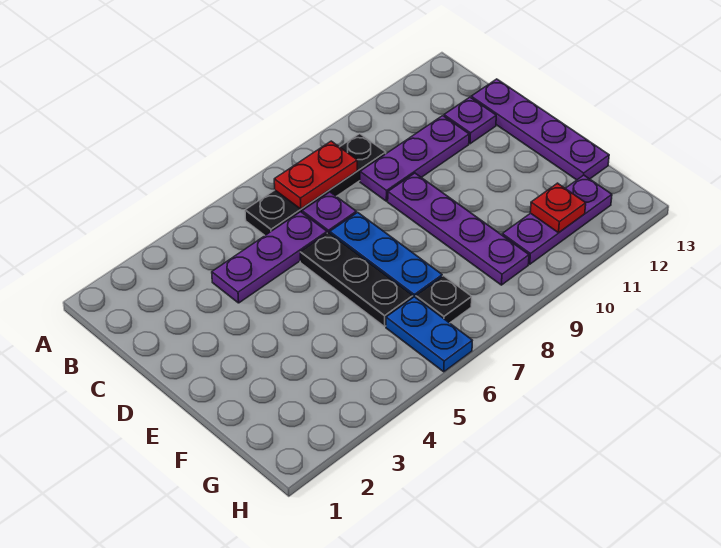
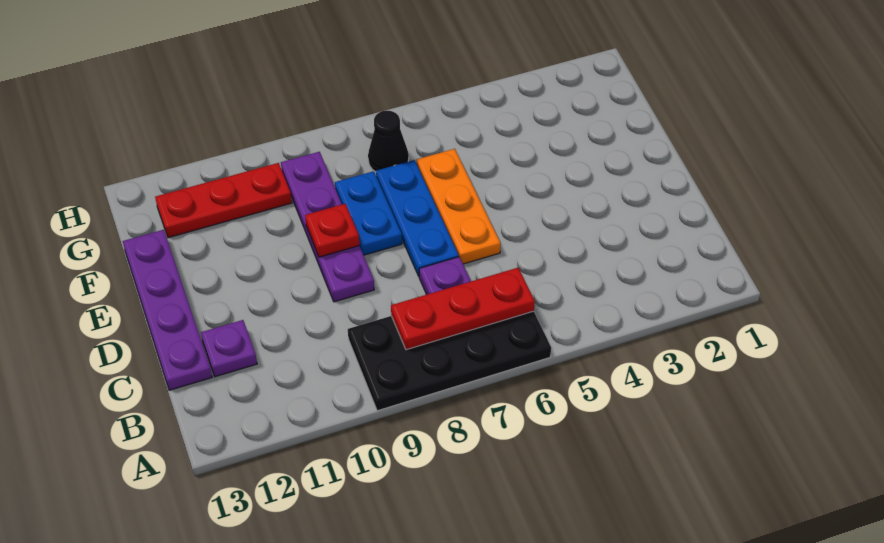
black 1x4 plate [245,134,386,235] -> black 2x4 plate [348,311,551,411]
red 1x2 plate [274,141,357,209] -> red 1x3 plate [391,268,535,350]
purple 1x3 plate [212,212,327,303] -> none
purple 1x3 plate [360,116,469,201] -> none
black 1x3 plate [300,232,413,327] -> orange 1x3 plate [417,149,501,264]
blue 1x2 plate [386,297,472,372] -> blue 1x2 plate moved to [335,171,402,255]
black 1x1 plate [416,276,472,323] -> black 1x1 cone [368,111,409,172]
purple 1x3 plate [502,175,612,264] -> red 1x3 plate [155,163,292,238]
red 1x1 plate [530,183,586,233] -> red 1x1 plate moved to [305,204,359,257]

